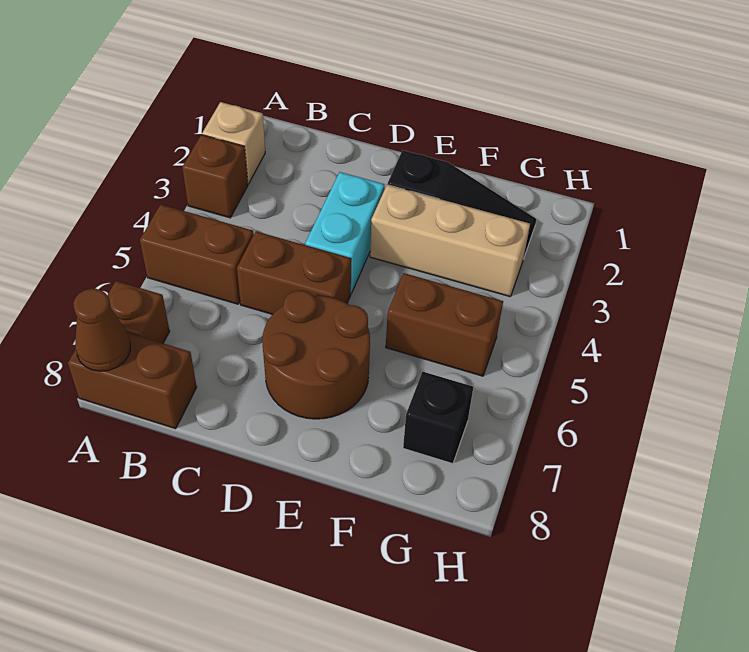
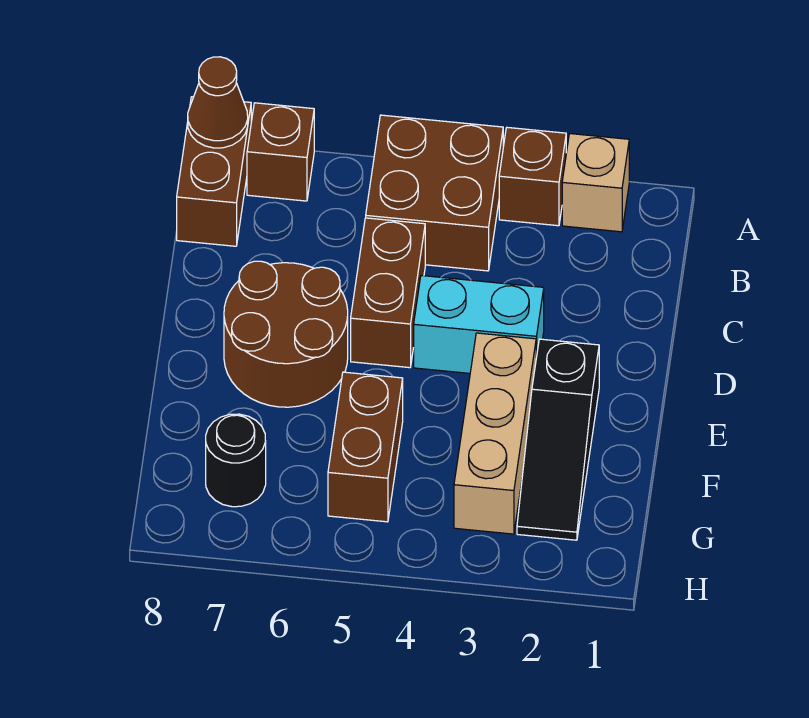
brown 1x2 brick [140,204,254,304] -> brown 2x2 brick [366,115,503,271]
black 1x1 brick [403,372,473,464] -> black 1x1 round brick [206,414,266,507]

